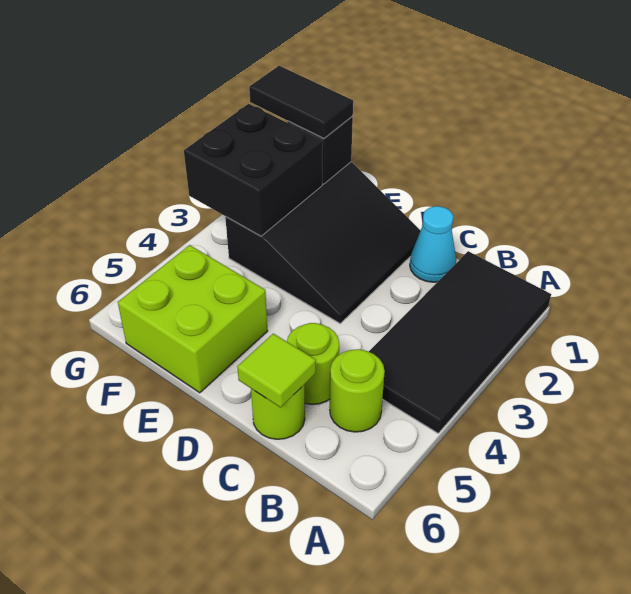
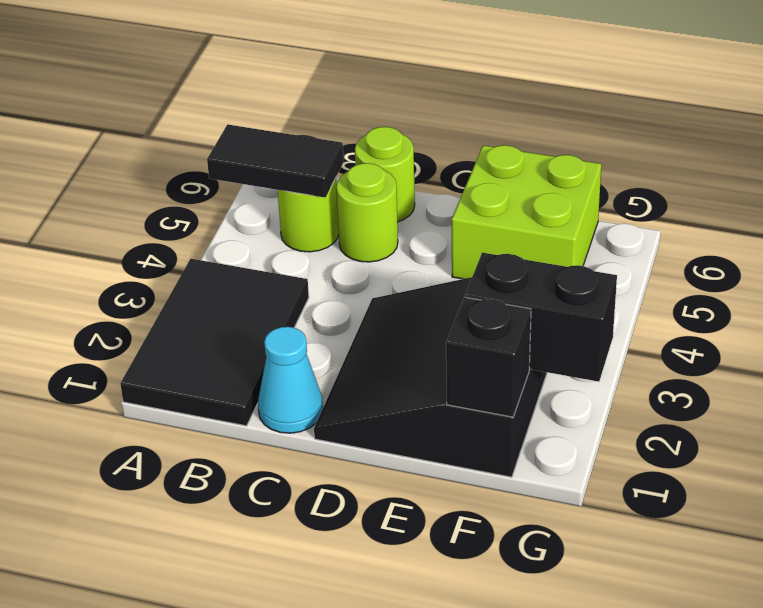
black 2x4 tile [369,251,551,433] -> black 2x3 tile [120,259,309,426]
lime 1x1 tile [237,334,316,407] -> none
black 1x2 tile [249,66,353,138] -> black 1x2 tile moved to [207,124,344,198]
black 2x2 brick [184,104,323,236] -> black 1x2 brick [465,252,617,382]

